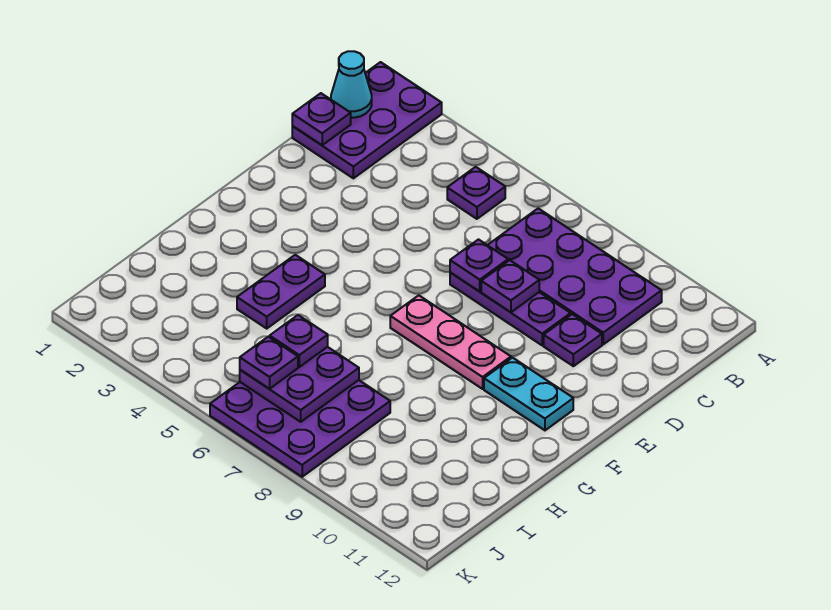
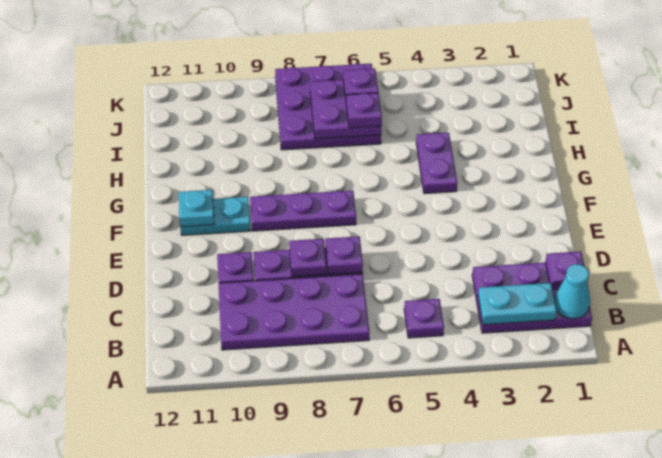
purple 2x3 plate [292,62,442,178] -> purple 2x3 plate turned to [472,263,592,333]
none -> cyan 1x2 plate [478,283,557,325]
pink 1x3 plate [390,295,511,389] -> purple 1x3 plate [250,190,356,231]
none -> cyan 1x1 plate [179,190,214,227]

